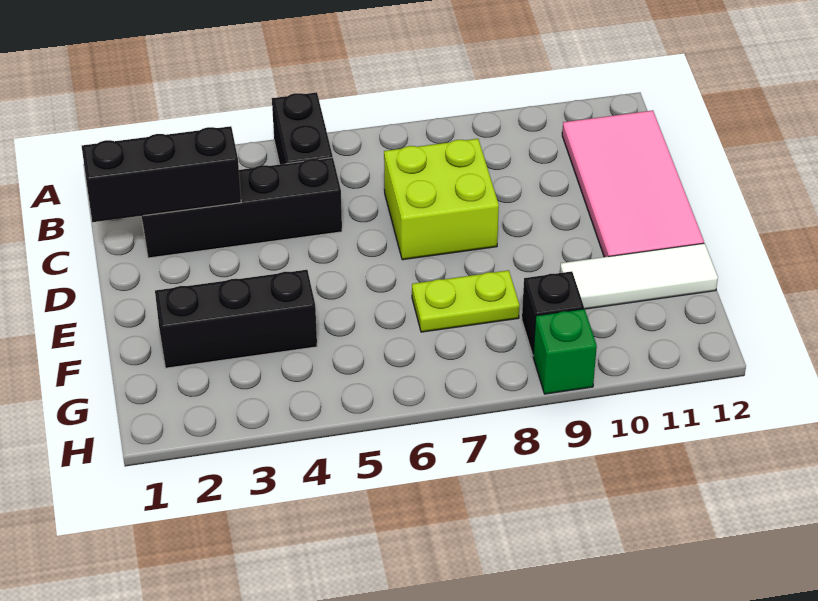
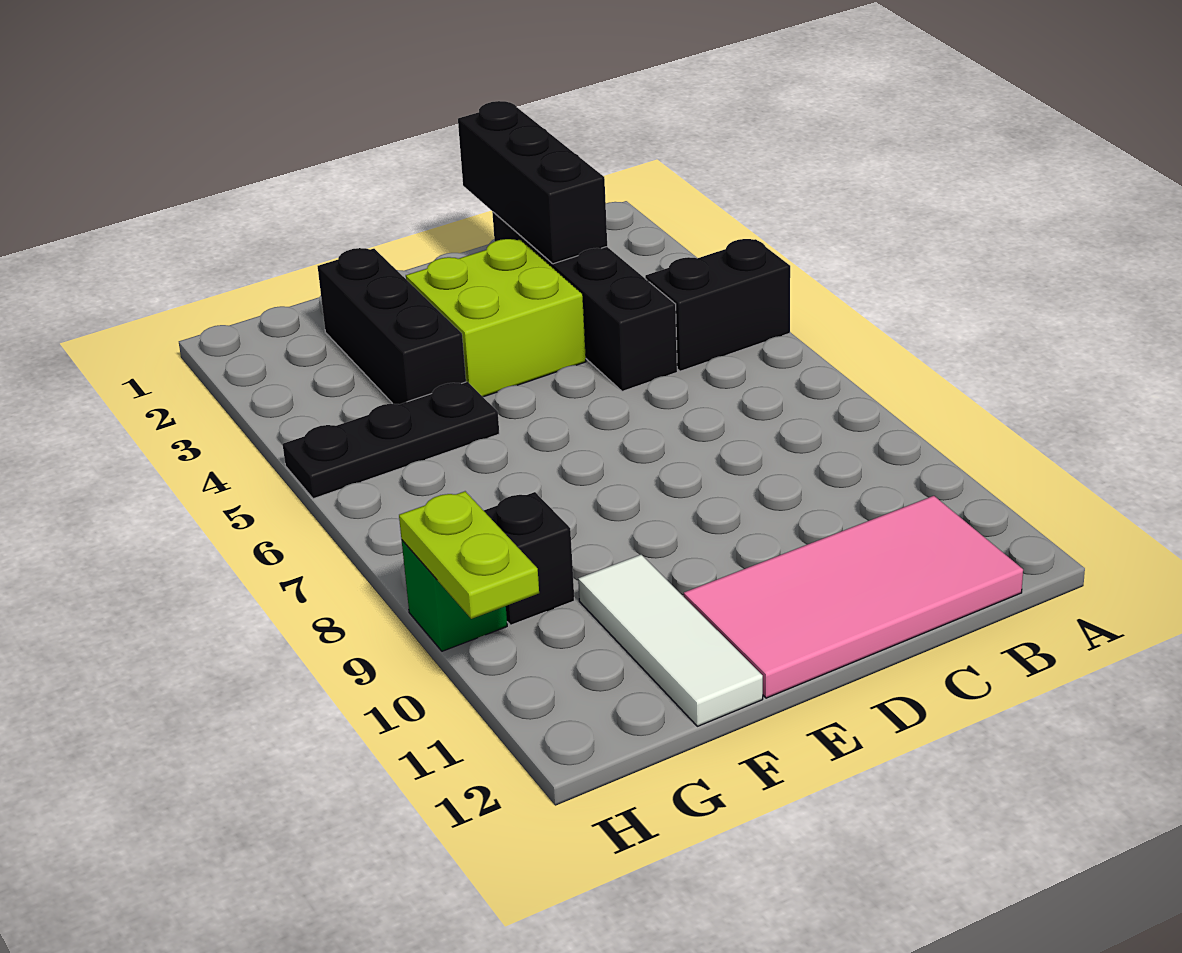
lime 2x2 brick [384,139,499,260] -> lime 2x2 brick moved to [406,239,586,397]
none -> black 1x3 plate [283,382,499,499]
lime 1x2 plate [412,270,520,332] -> lime 1x2 plate moved to [399,491,539,619]

